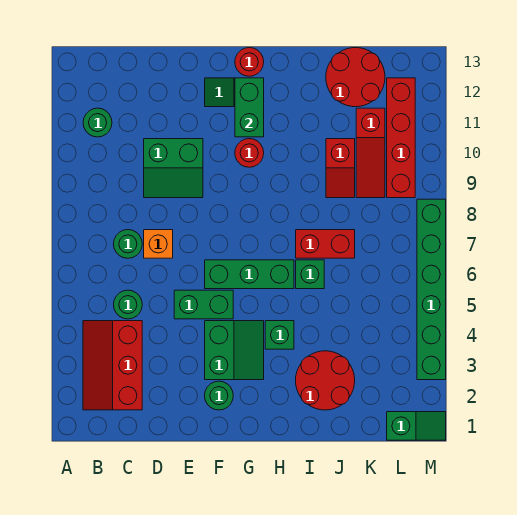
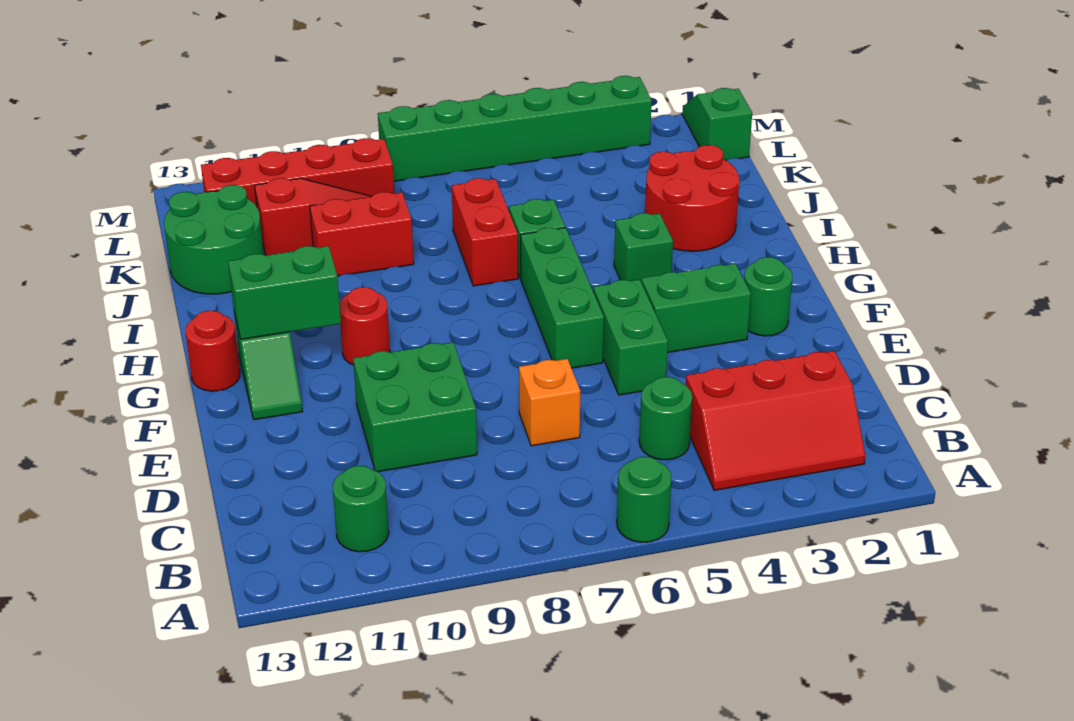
green 1x1 round brick [114,230,142,258] -> green 1x1 round brick moved to [617,457,671,542]
green 2x2 slope [144,139,203,198] -> green 2x2 brick [353,342,477,472]
red 1x2 slope [326,139,355,198] -> red 1x2 brick [310,192,414,276]
red 2x2 round brick [326,48,385,107] -> green 2x2 round brick [164,185,264,294]

